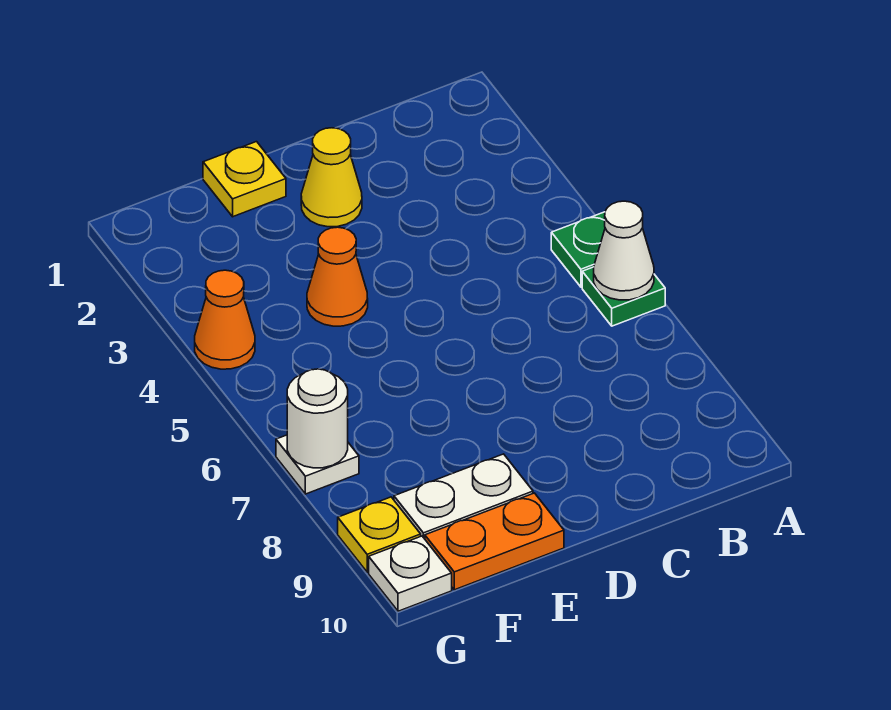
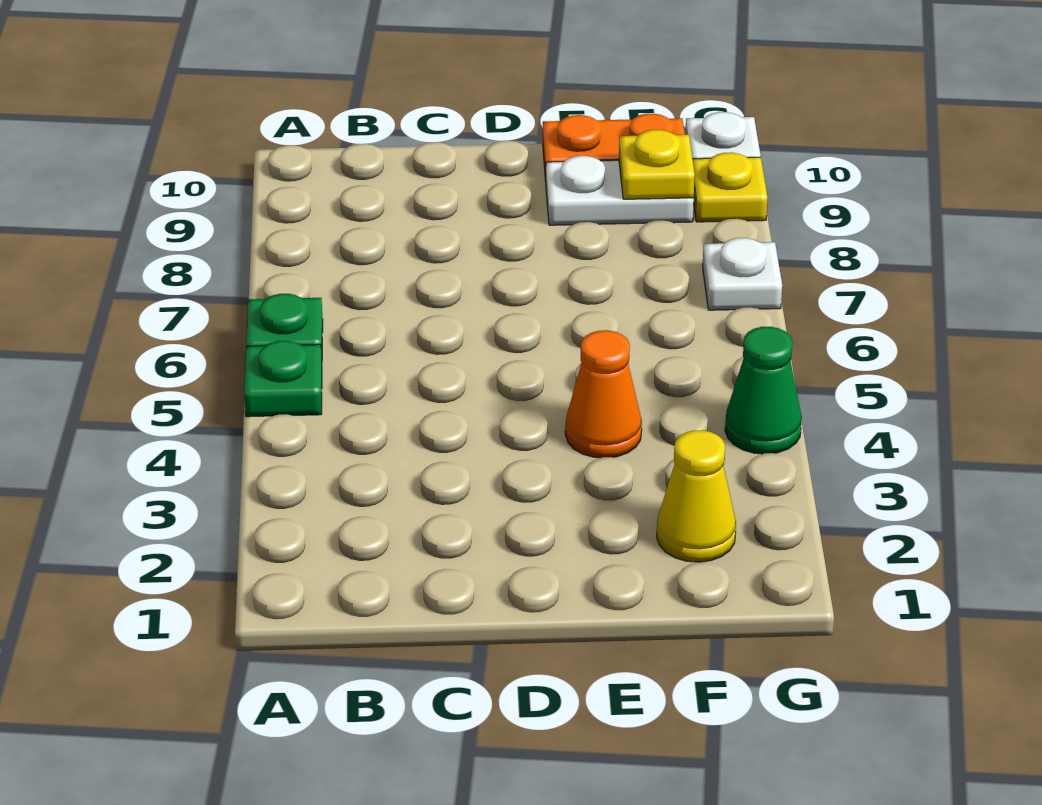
white 1x1 cone [594,201,654,300] -> none
yellow 1x1 cone [301,128,362,227] -> yellow 1x1 cone moved to [657,430,736,562]
yellow 1x1 plate [203,142,286,217] -> yellow 1x1 plate moved to [619,130,695,199]
orange 1x1 cone [195,270,255,369] -> green 1x1 cone [725,327,802,454]
white 1x1 round brick [287,369,348,468] -> none

